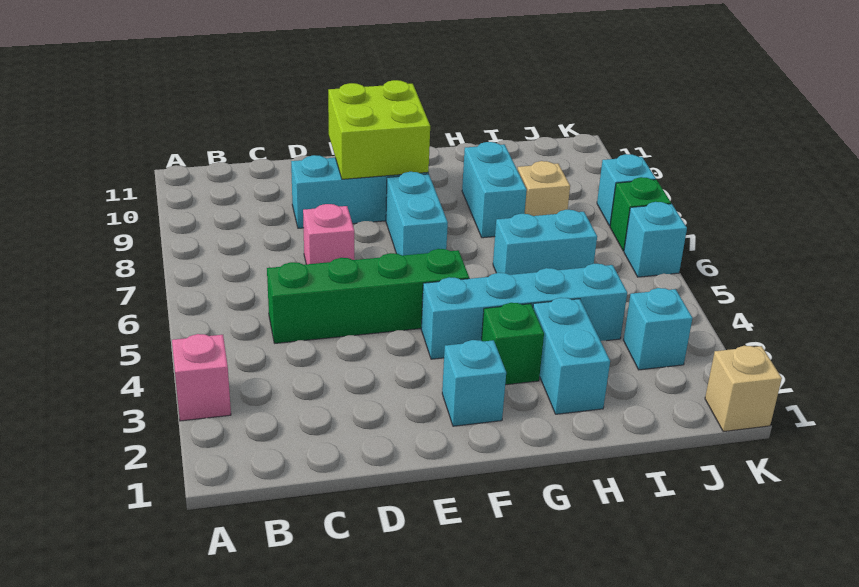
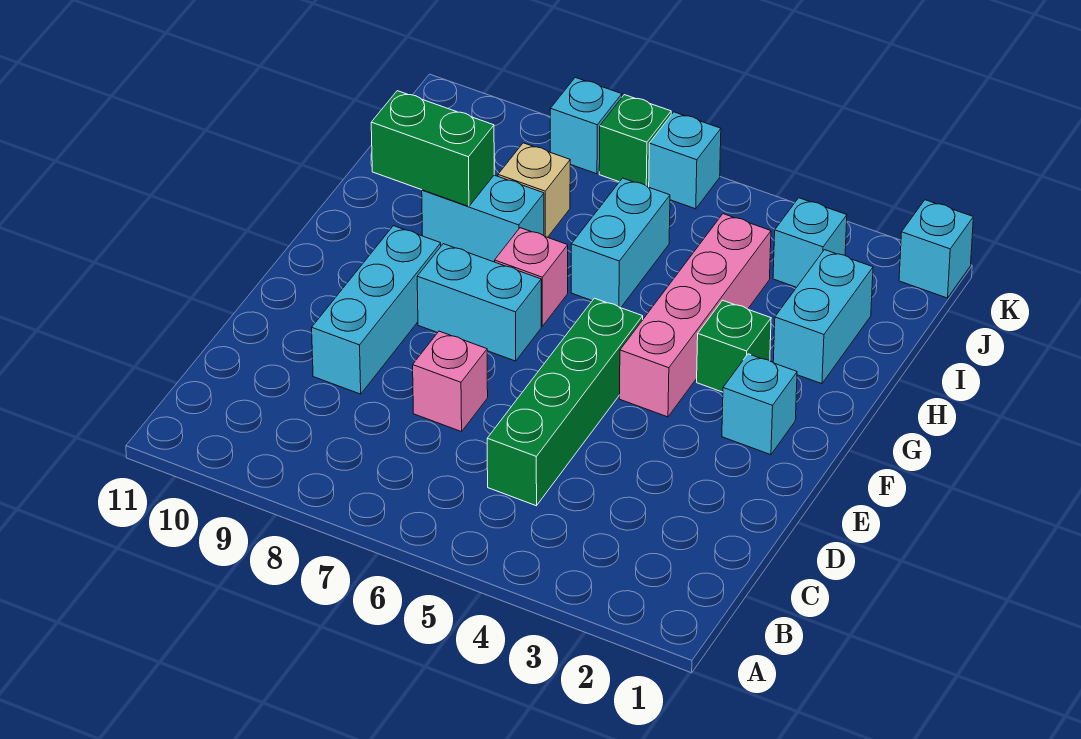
pink 1x1 brick [172,334,231,421] -> pink 1x1 brick moved to [495,228,568,326]
lime 2x2 brick [328,80,430,179] -> none
cyan 1x4 brick [421,264,627,359] -> pink 1x4 brick [619,214,771,417]
cyan 1x2 brick [533,298,610,414] -> cyan 1x2 brick turned to [773,250,873,384]
none -> green 1x2 brick [371,91,494,206]
tan 1x1 brick [705,346,782,432] -> cyan 1x1 brick [899,200,973,298]

